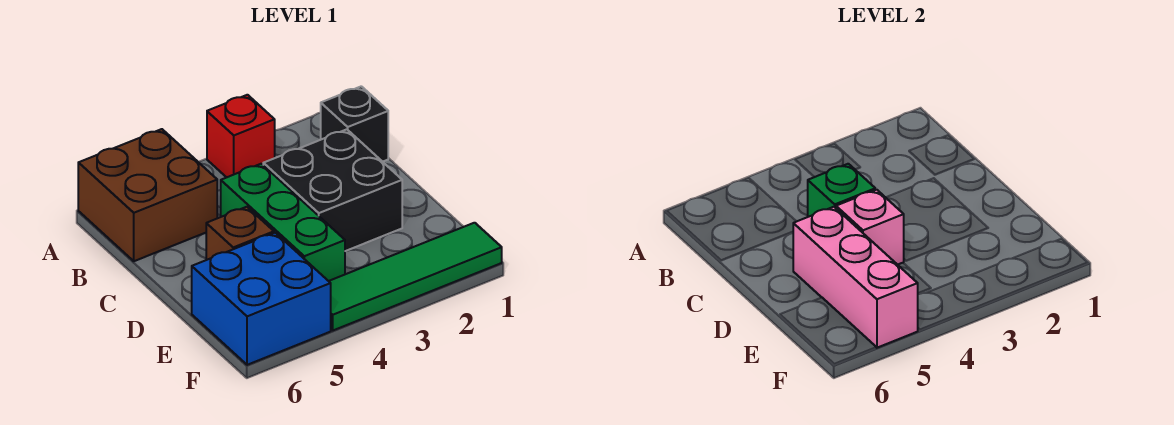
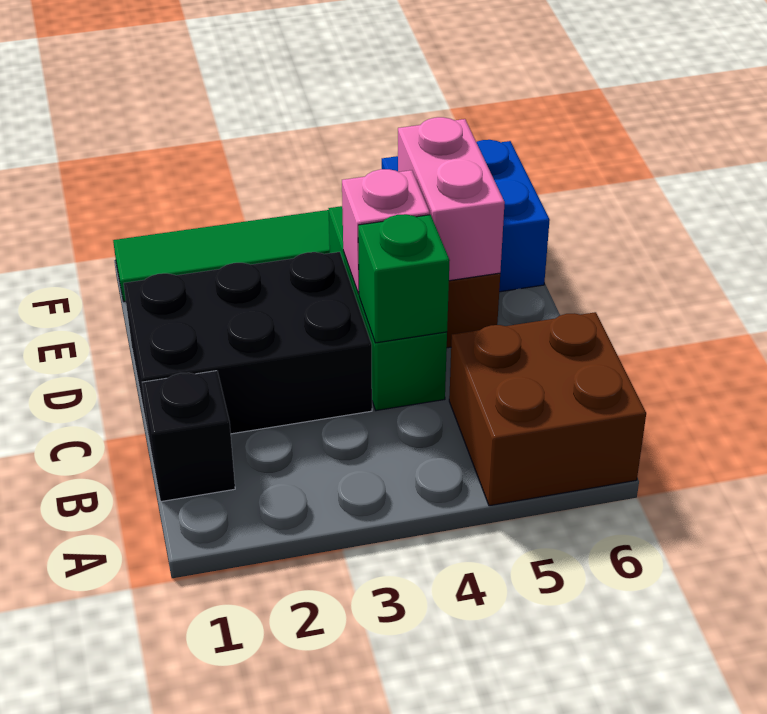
red 1x1 brick [207,95,275,177] -> none
black 2x2 brick [263,129,402,251] -> black 2x3 brick [124,252,372,443]
pink 1x3 brick [793,207,918,348] -> pink 1x2 brick [398,117,505,281]

